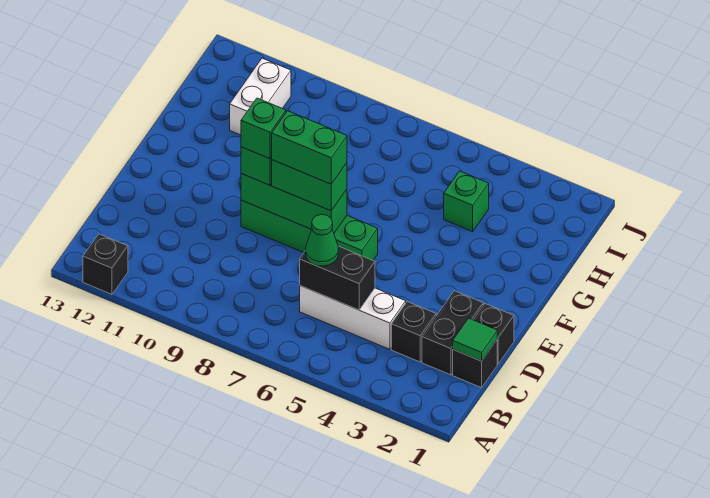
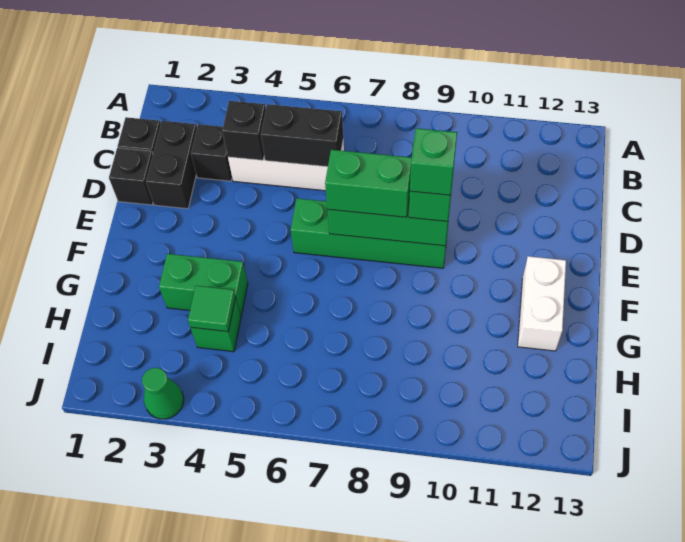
black 1x1 brick [83,234,128,294] -> black 1x1 brick moved to [222,101,266,160]
green 1x1 tile [453,318,497,361] -> green 1x1 tile moved to [188,286,236,332]
green 1x1 cone [306,214,338,266] -> green 1x1 cone moved to [142,368,184,419]
green 1x2 brick [272,111,347,184] -> green 1x2 brick moved to [159,254,248,316]
white 1x2 brick [230,58,291,135] -> white 1x2 brick moved to [518,256,566,351]

